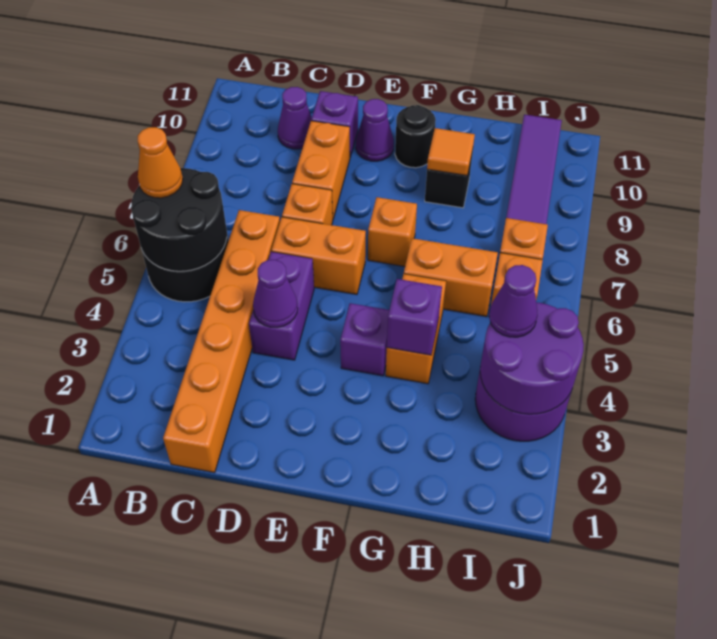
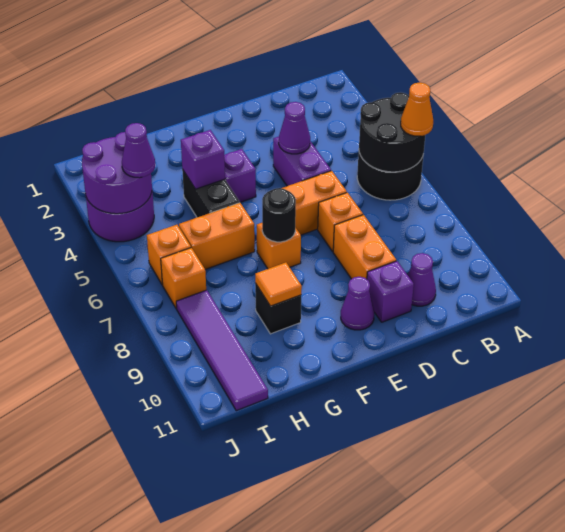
orange 1x6 brick [163,210,280,473] -> none
black 1x1 round brick [395,105,436,168] -> black 1x1 round brick moved to [262,188,296,242]
orange 1x2 brick [386,274,446,384] -> black 1x2 brick [182,169,240,217]

